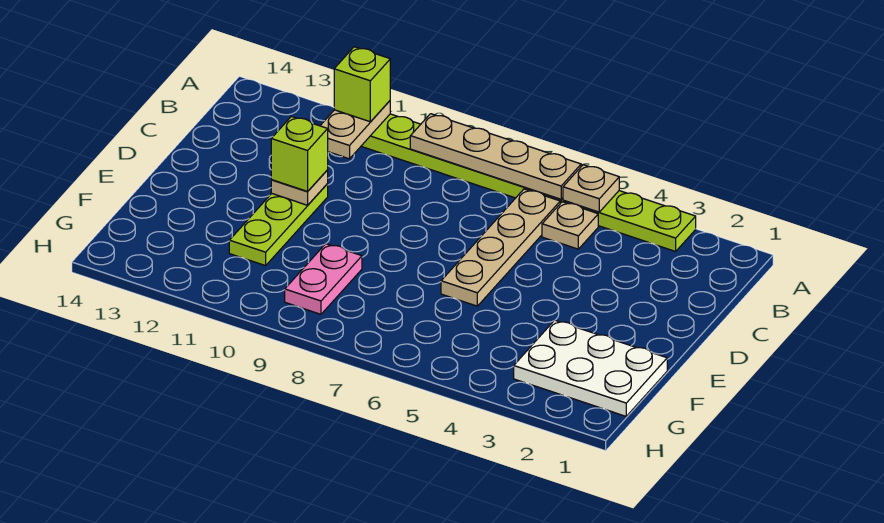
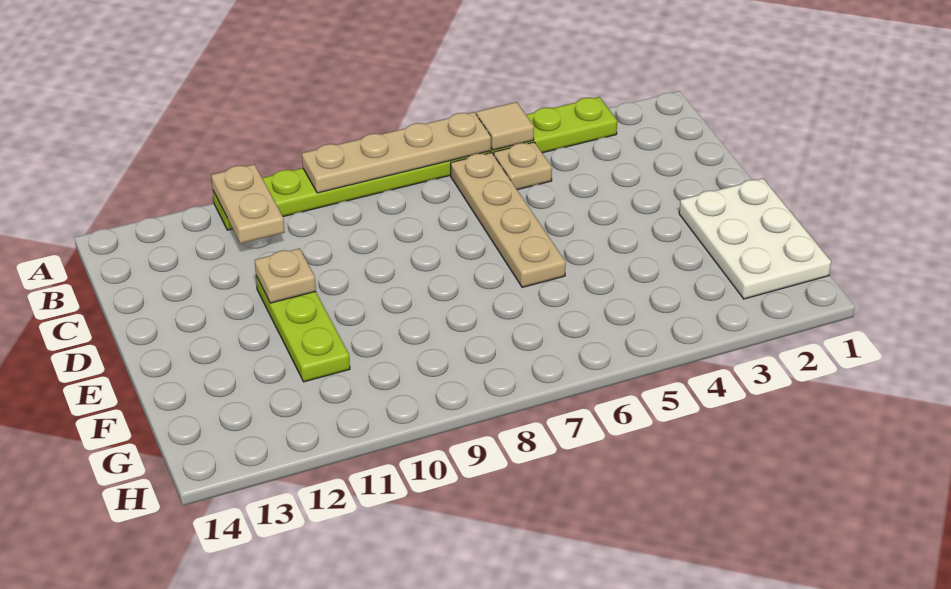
tan 1x1 plate [563,165,619,212] -> tan 1x1 tile [476,102,534,150]
lime 1x1 brick [334,47,390,122] -> none
lime 1x1 brick [271,116,328,191] -> none
white 2x3 plate [514,320,667,416] -> white 2x3 plate turned to [679,179,831,299]
pink 1x2 plate [285,244,362,314] -> none

